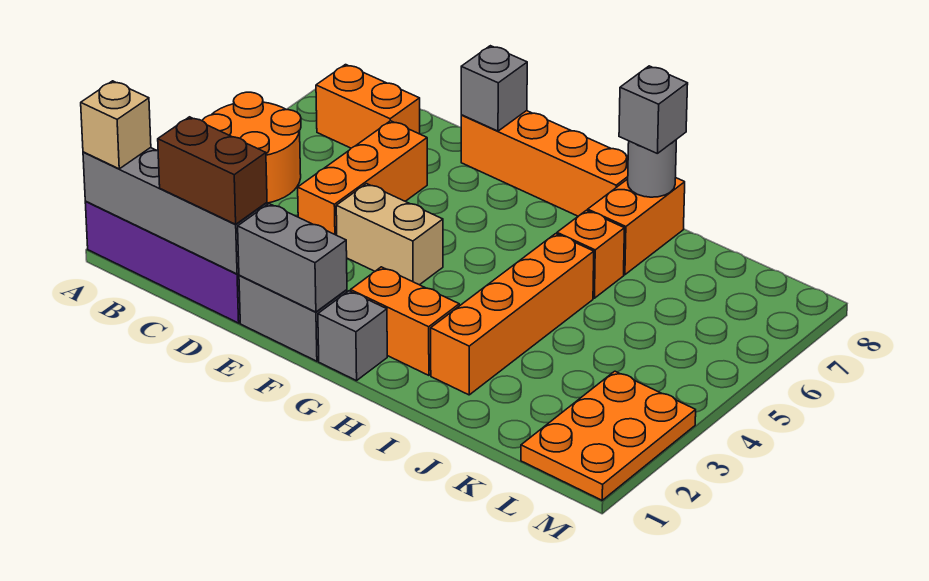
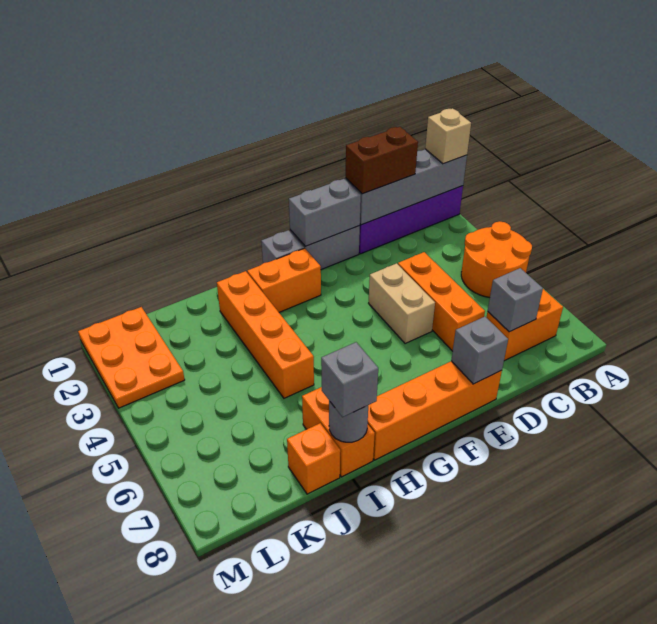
none -> grey 1x1 brick [488,268,543,332]
tan 1x2 brick [336,184,443,285] -> tan 1x2 brick turned to [369,263,435,344]
orange 1x1 brick [557,210,624,298] -> orange 1x1 brick moved to [287,423,340,494]

